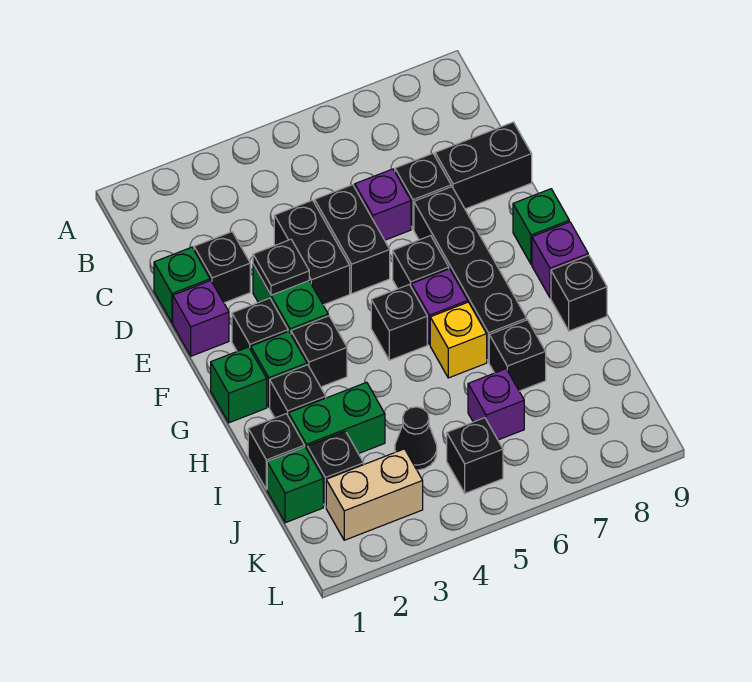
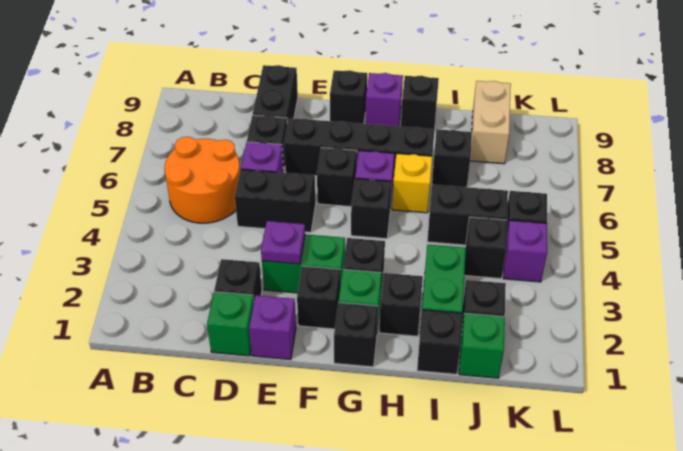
none -> orange 2x2 round brick [165,137,240,223]
black 1x2 brick [274,200,350,305] -> black 1x2 brick moved to [427,185,508,245]
black 1x1 plate [253,239,309,295] -> purple 1x1 plate [261,221,305,264]
green 1x1 brick [513,189,569,264] -> black 1x1 brick [330,70,367,124]
green 1x1 brick [211,347,267,423] -> black 1x1 brick [334,302,378,367]
black 1x1 cone [395,407,437,470] -> black 1x1 brick [464,217,507,279]
purple 1x1 brick [468,369,524,440] -> purple 1x1 brick moved to [503,220,547,282]
tan 1x2 brick [326,449,423,540] -> tan 1x2 brick moved to [470,81,511,164]

